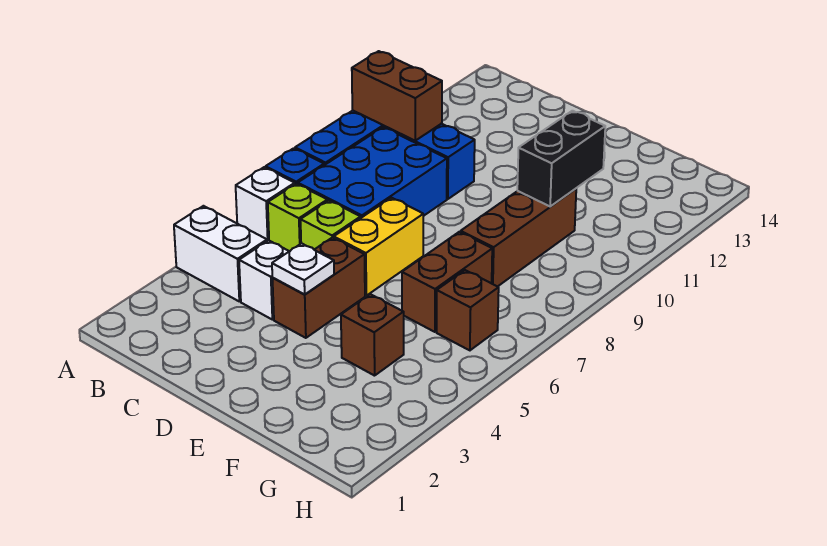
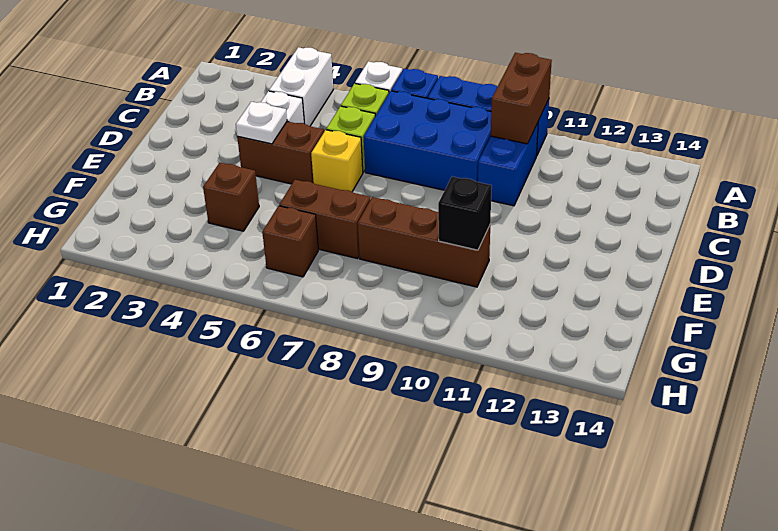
yellow 1x2 brick [334,198,423,296] -> yellow 1x1 brick [311,130,363,192]
black 1x2 brick [517,111,605,207] -> black 1x1 brick [438,177,492,250]

